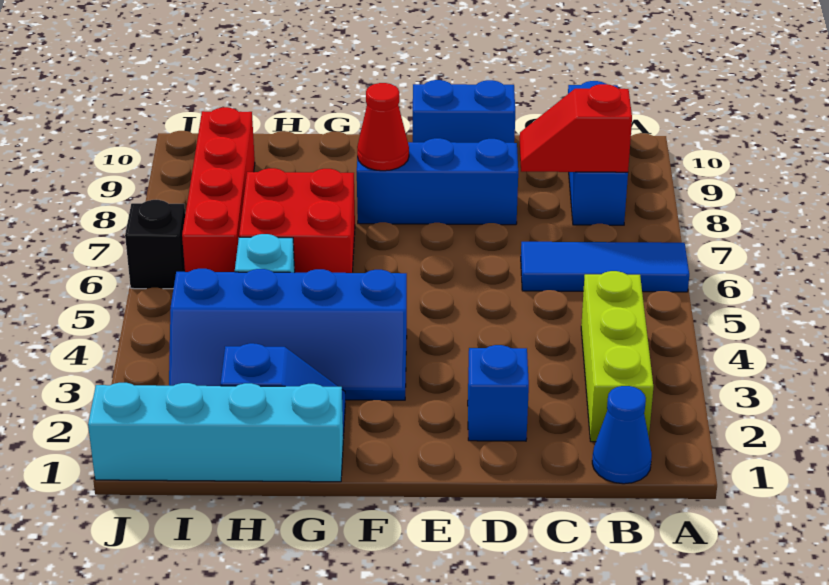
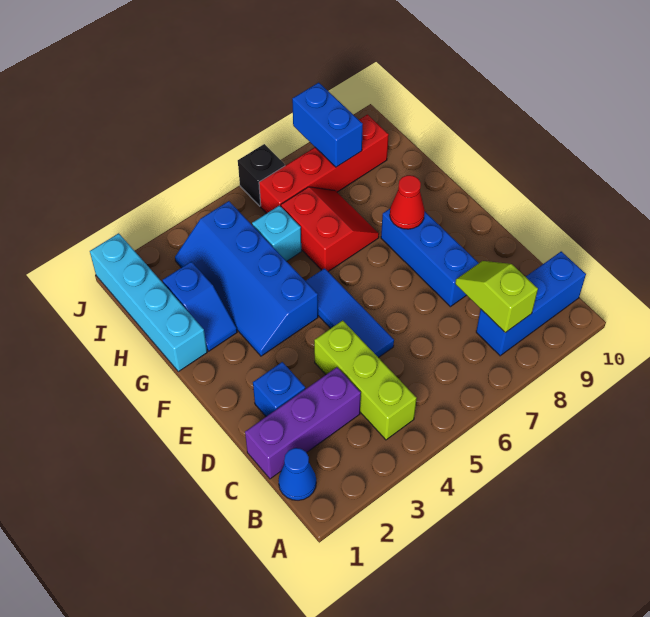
blue 1x3 tile [521,242,689,292] -> blue 1x3 tile moved to [306,268,394,358]
lime 1x3 brick [581,271,653,442] -> lime 1x3 brick turned to [314,320,417,440]
red 1x2 slope [520,84,632,172] -> lime 1x2 slope [455,261,538,333]
none -> purple 1x3 brick [245,367,361,479]
blue 1x2 brick [413,80,515,143] -> blue 1x2 brick moved to [292,83,363,167]
red 2x2 brick [239,168,355,273] -> red 2x2 slope [281,187,379,272]

